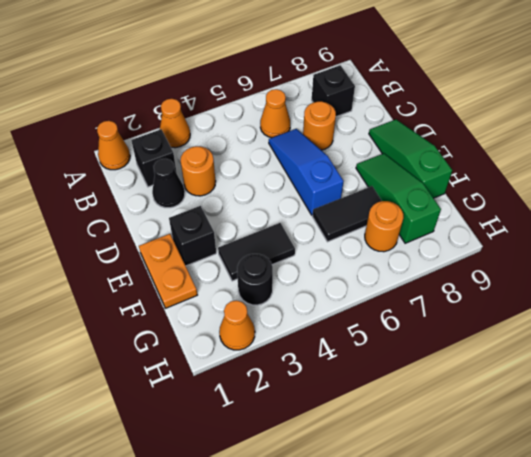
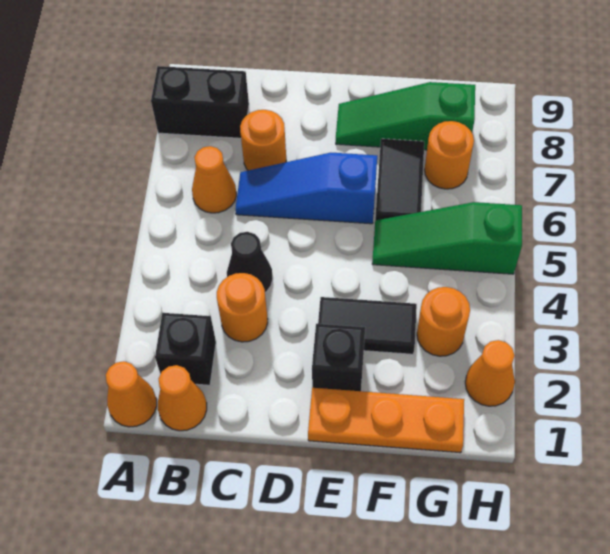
orange 1x1 cone [160,99,190,148] -> orange 1x1 cone moved to [158,365,207,431]
black 1x1 brick [312,65,355,117] -> black 1x2 brick [151,66,249,138]
black 1x1 cone [152,158,185,208] -> black 1x1 cone moved to [227,232,273,292]
green 1x3 slope [369,120,452,198] -> green 1x3 slope moved to [372,202,522,274]
orange 1x2 plate [139,234,197,308] -> orange 1x3 plate [308,388,464,453]
black 1x2 tile [218,223,295,281] -> black 1x2 tile turned to [318,297,417,354]
black 1x1 round brick [237,254,273,305] -> orange 1x1 round brick [417,287,470,356]

